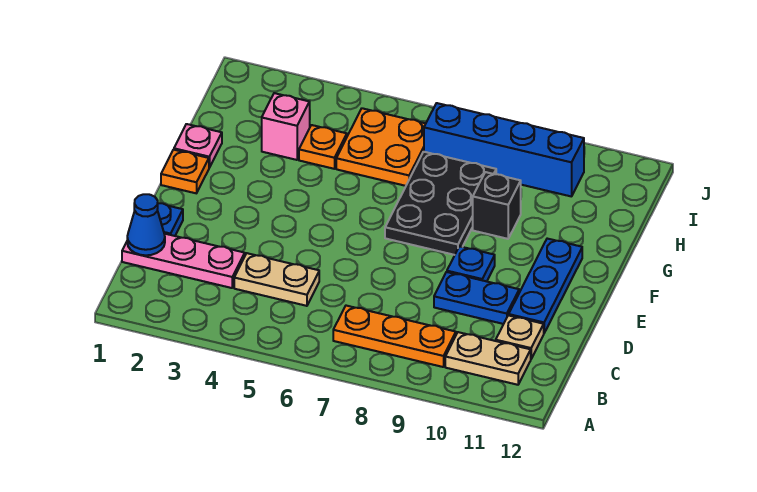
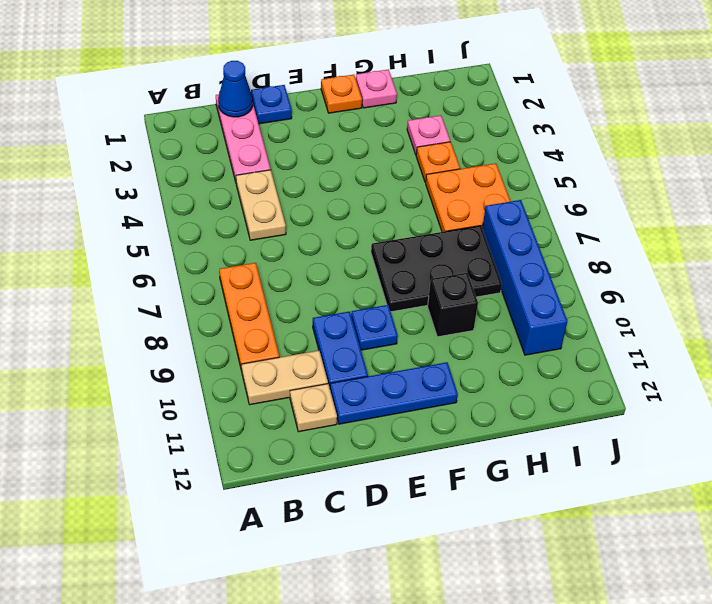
tan 1x2 plate [445,332,531,385] -> tan 1x2 plate turned to [241,351,328,405]
pink 1x1 brick [262,93,310,160] -> pink 1x1 plate [407,115,450,154]

